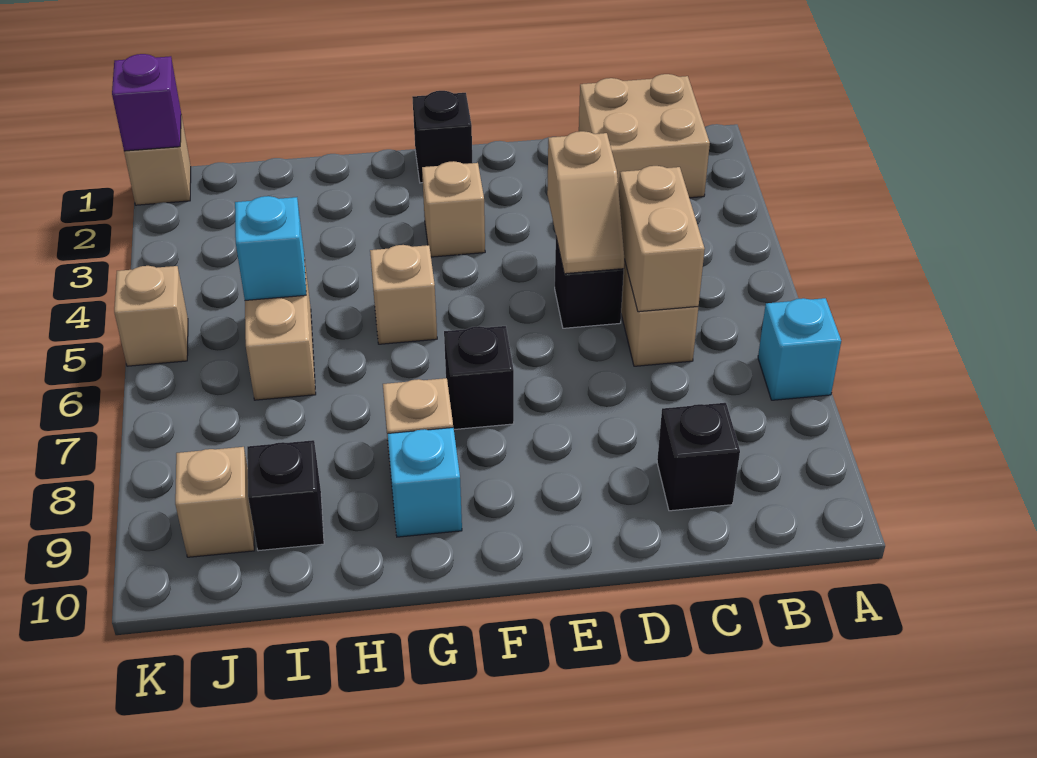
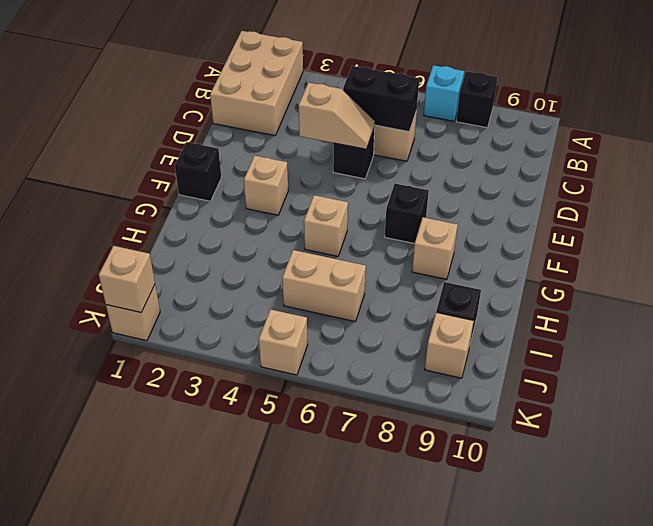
tan 2x2 brick [579,74,710,198] -> tan 2x3 brick [210,31,303,136]
tan 1x2 brick [619,166,705,312] -> black 1x2 brick [343,66,419,132]
black 1x1 brick [657,403,740,511] -> black 1x1 brick moved to [456,71,498,128]
cyan 1x1 brick [388,428,462,537] -> none
cyan 1x1 brick [235,196,306,300] -> none
purple 1x1 brick [112,54,181,151] -> tan 1x1 brick [99,246,155,313]

